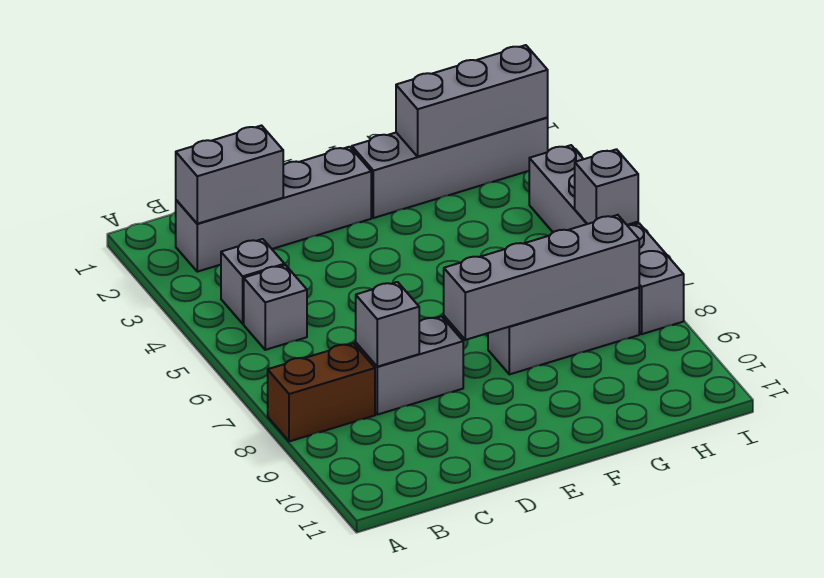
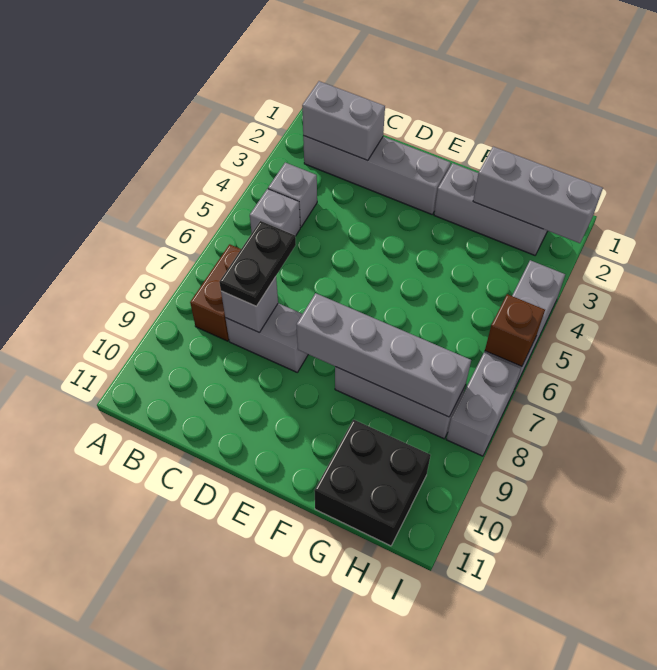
brown 1x2 brick [268,343,375,441] -> brown 1x2 brick turned to [190,244,241,341]
none -> black 1x2 plate [219,221,296,306]
grey 1x4 brick [352,118,548,218] -> grey 1x3 brick [434,163,547,255]
none -> black 2x2 brick [314,419,430,546]
grey 1x1 brick [575,149,638,225] -> brown 1x1 brick [485,294,545,367]

